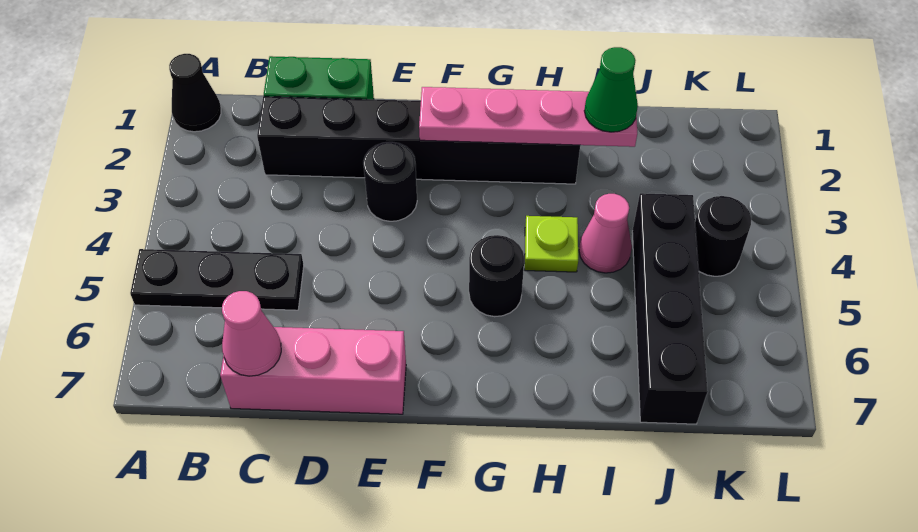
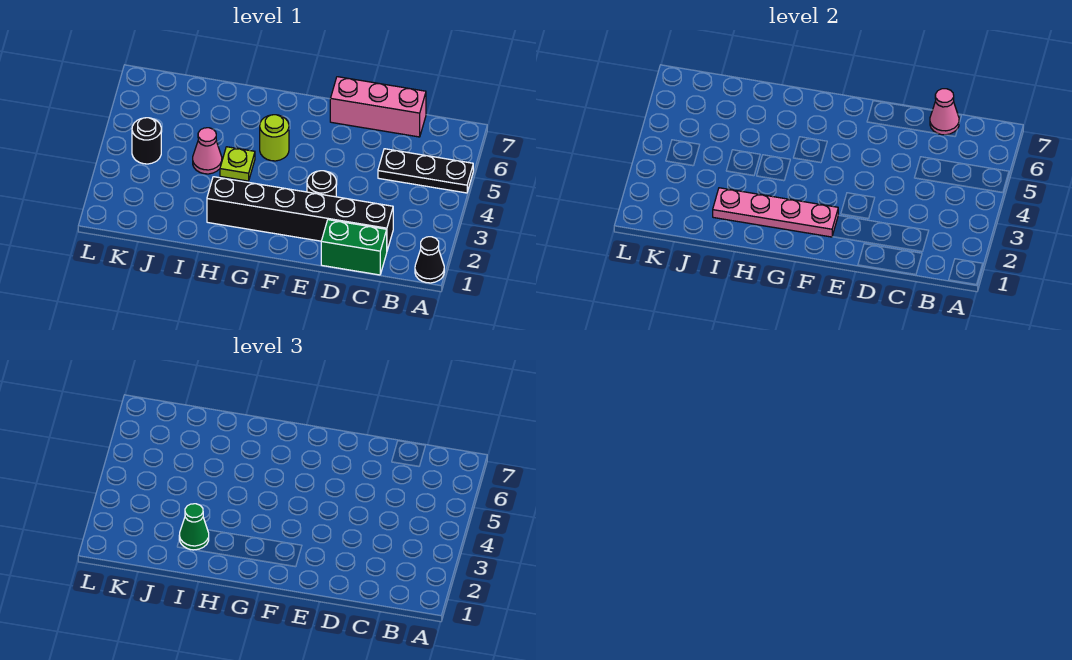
black 1x1 round brick [469,235,524,317] -> lime 1x1 round brick [260,115,289,161]
black 1x4 brick [632,193,708,424] -> none

